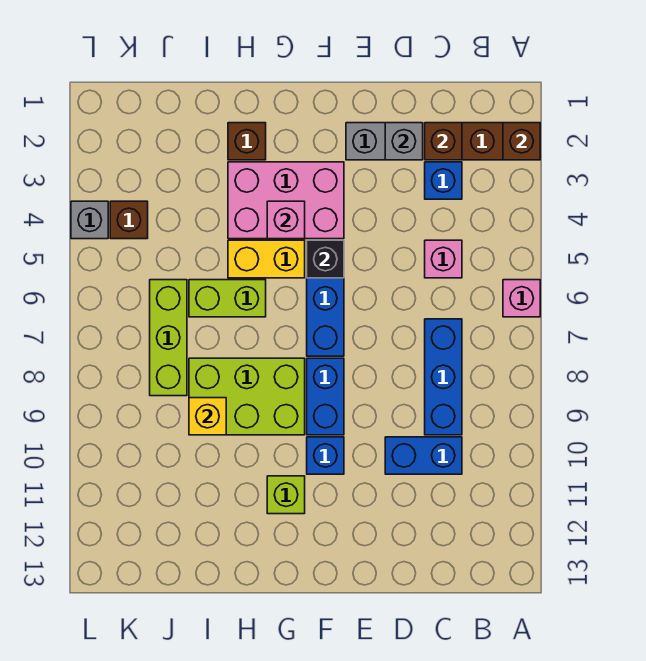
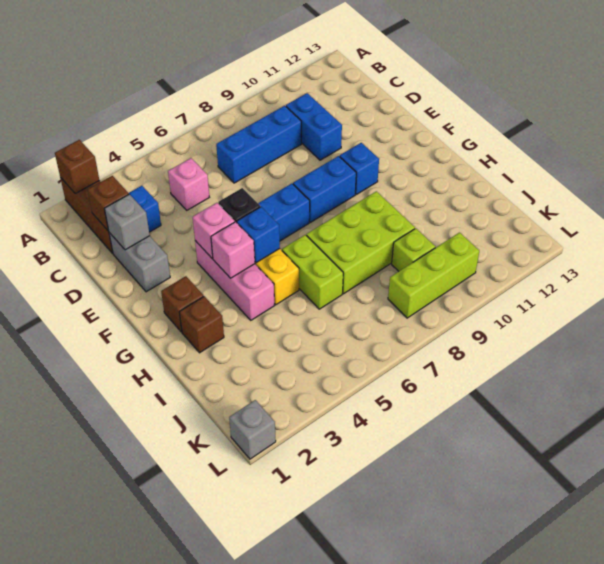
pink 1x1 brick [503,280,540,317] -> pink 1x1 brick moved to [193,203,235,258]
pink 2x3 brick [228,162,344,239] -> pink 1x3 brick [195,241,275,320]
none -> blue 1x1 brick [237,207,280,263]
lime 2x3 brick [189,358,305,435] -> lime 2x3 brick turned to [306,191,415,294]
lime 1x1 brick [267,476,305,514] -> lime 1x1 brick moved to [392,228,435,271]
yellow 1x1 brick [189,398,226,435] -> none
lime 1x3 brick [150,280,187,396] -> lime 1x3 brick moved to [388,233,479,318]
brown 1x1 brick [110,201,148,239] -> brown 1x1 brick moved to [161,276,204,332]
grey 1x1 brick [71,201,108,239] -> grey 1x1 brick moved to [229,400,276,459]

